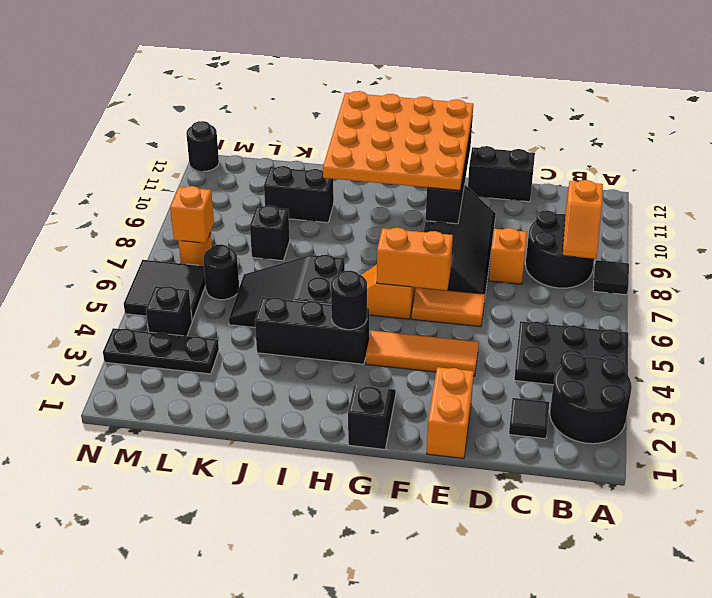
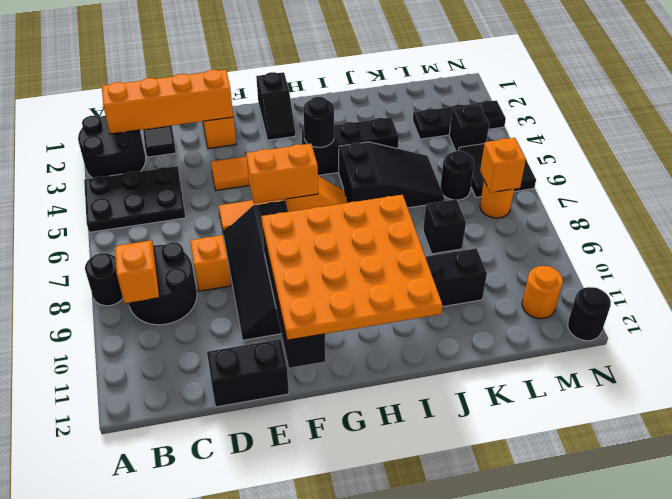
black 1x1 tile [593,260,629,295] -> black 1x1 round brick [85,253,123,306]
none -> orange 1x4 brick [102,70,233,134]
none -> orange 1x1 round brick [522,266,563,319]

